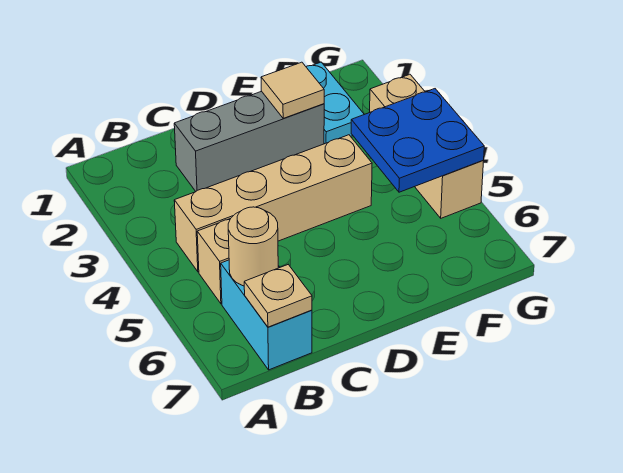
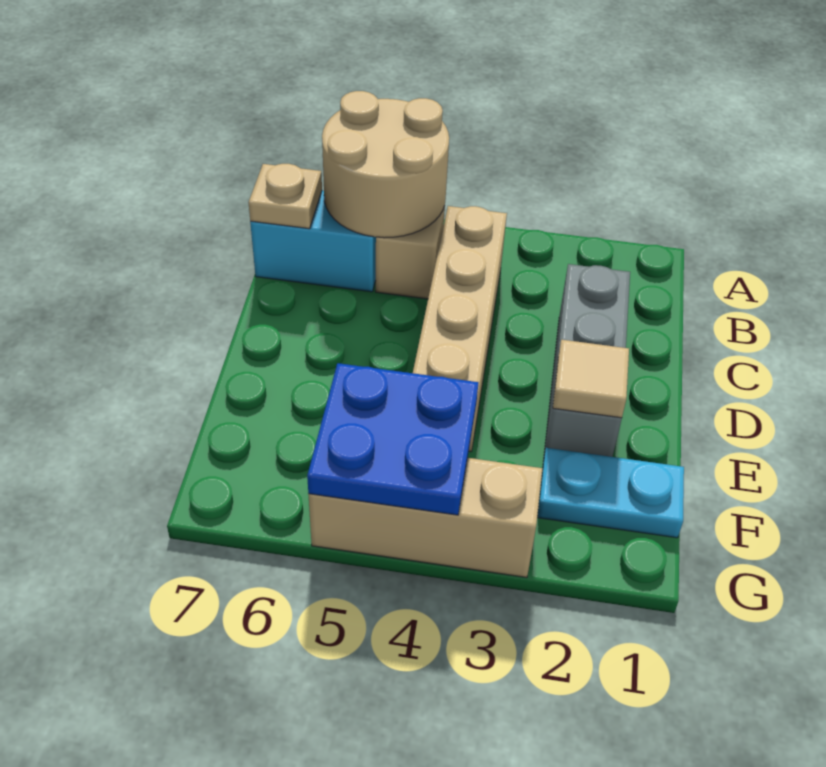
tan 1x1 round brick [228,207,278,286] -> tan 2x2 round brick [322,91,449,238]

